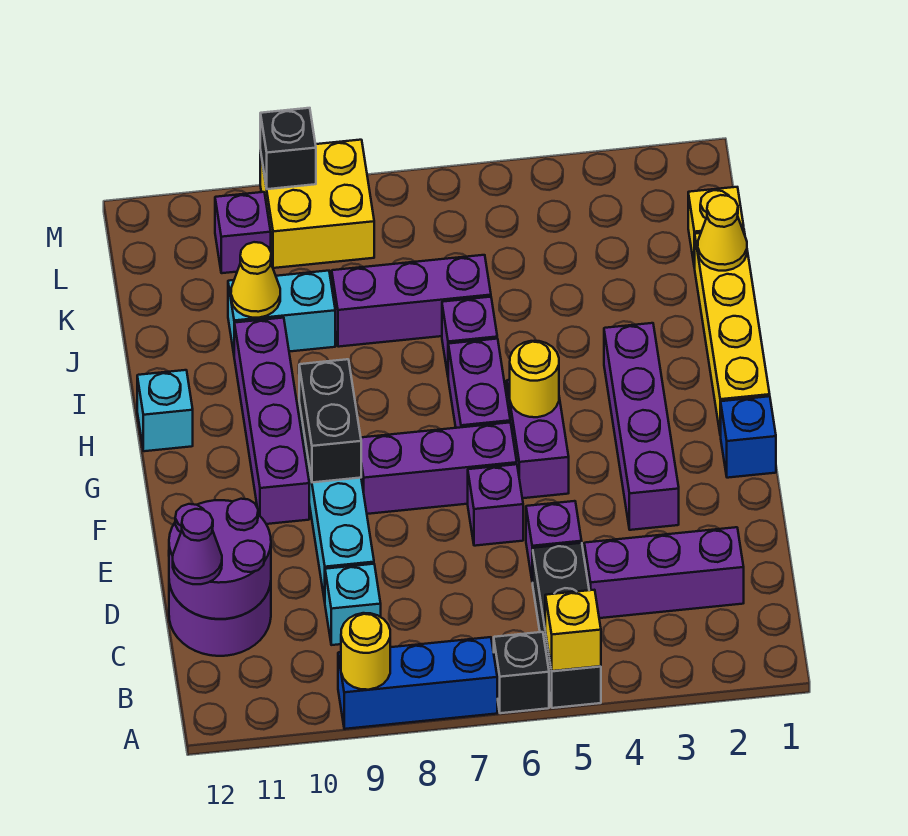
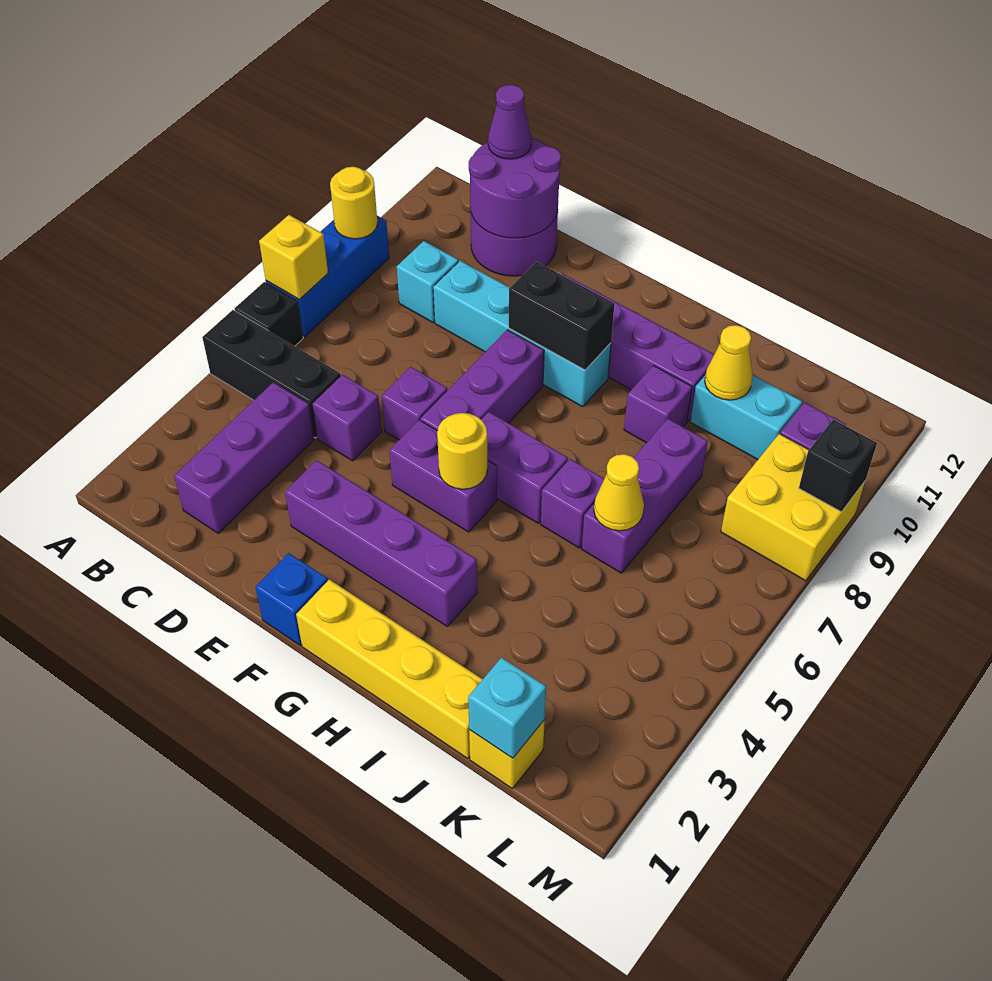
yellow 1x1 brick [545,590,601,671] -> yellow 1x1 brick moved to [259,215,328,300]
cyan 1x1 brick [137,370,193,451] -> cyan 1x1 brick moved to [468,658,546,758]
none -> purple 1x1 brick [624,366,692,443]
yellow 1x1 cone [698,195,747,271] -> yellow 1x1 cone moved to [594,454,644,531]
cyan 1x2 brick [228,271,335,353] -> cyan 1x2 brick turned to [690,375,802,459]

